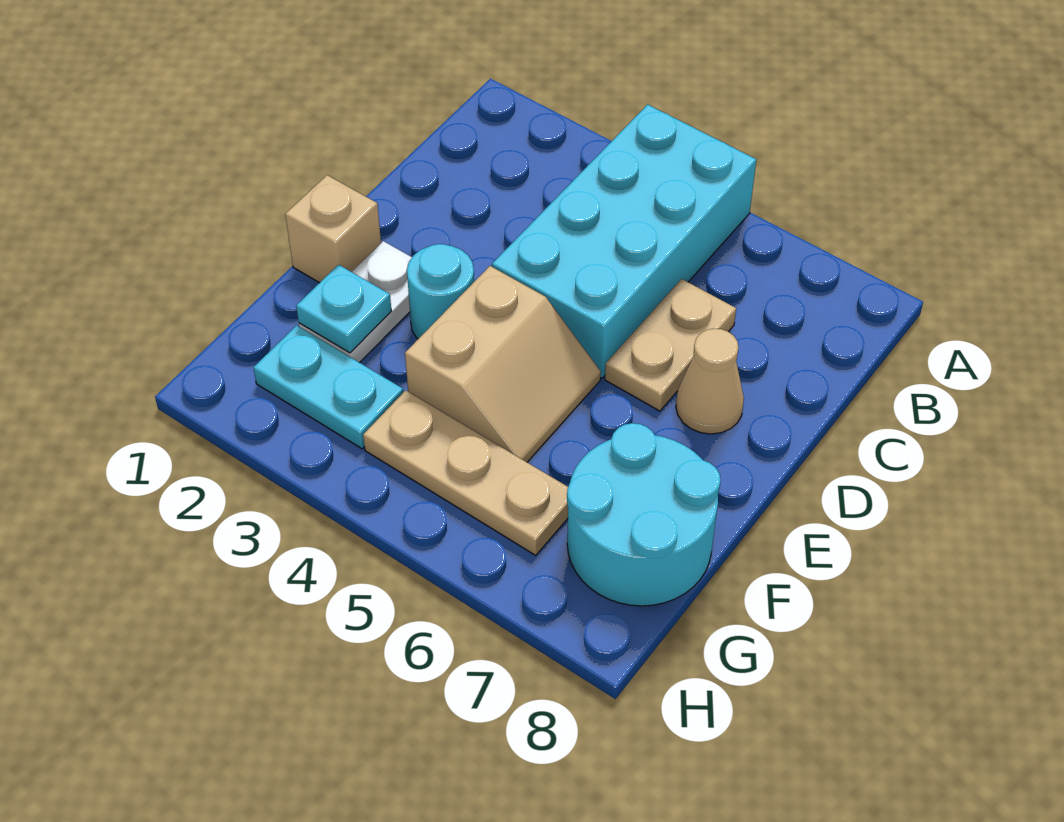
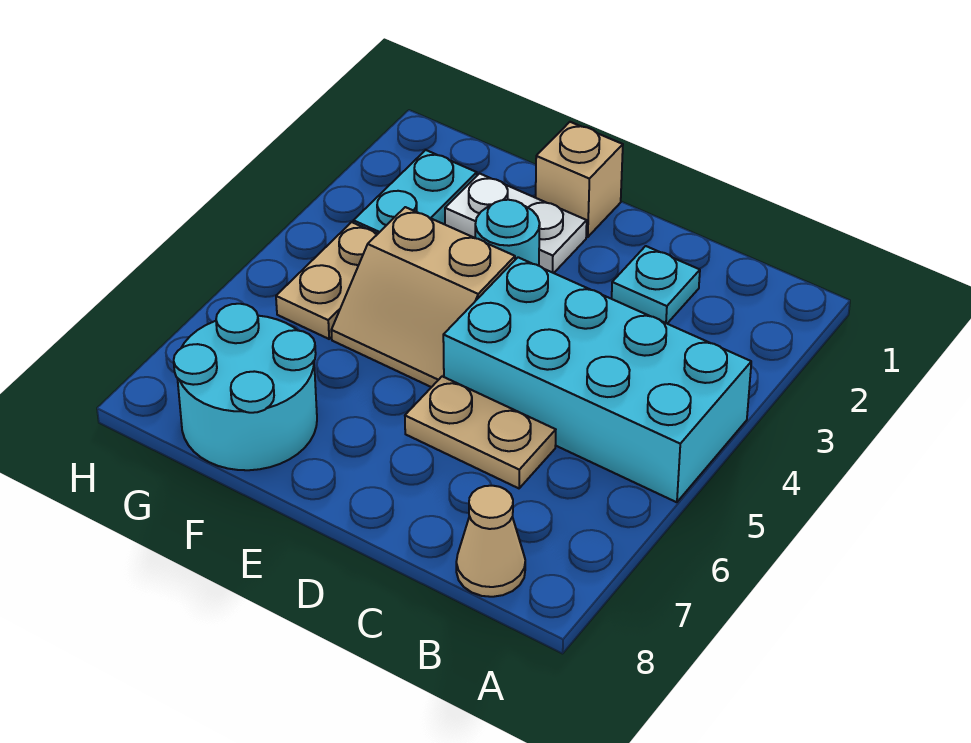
tan 1x1 cone [676,329,744,434] -> tan 1x1 cone moved to [456,486,525,597]
cyan 1x1 plate [296,265,391,353] -> cyan 1x1 plate moved to [612,246,700,323]
tan 1x3 plate [363,390,568,555] -> tan 1x2 plate [276,222,377,339]

